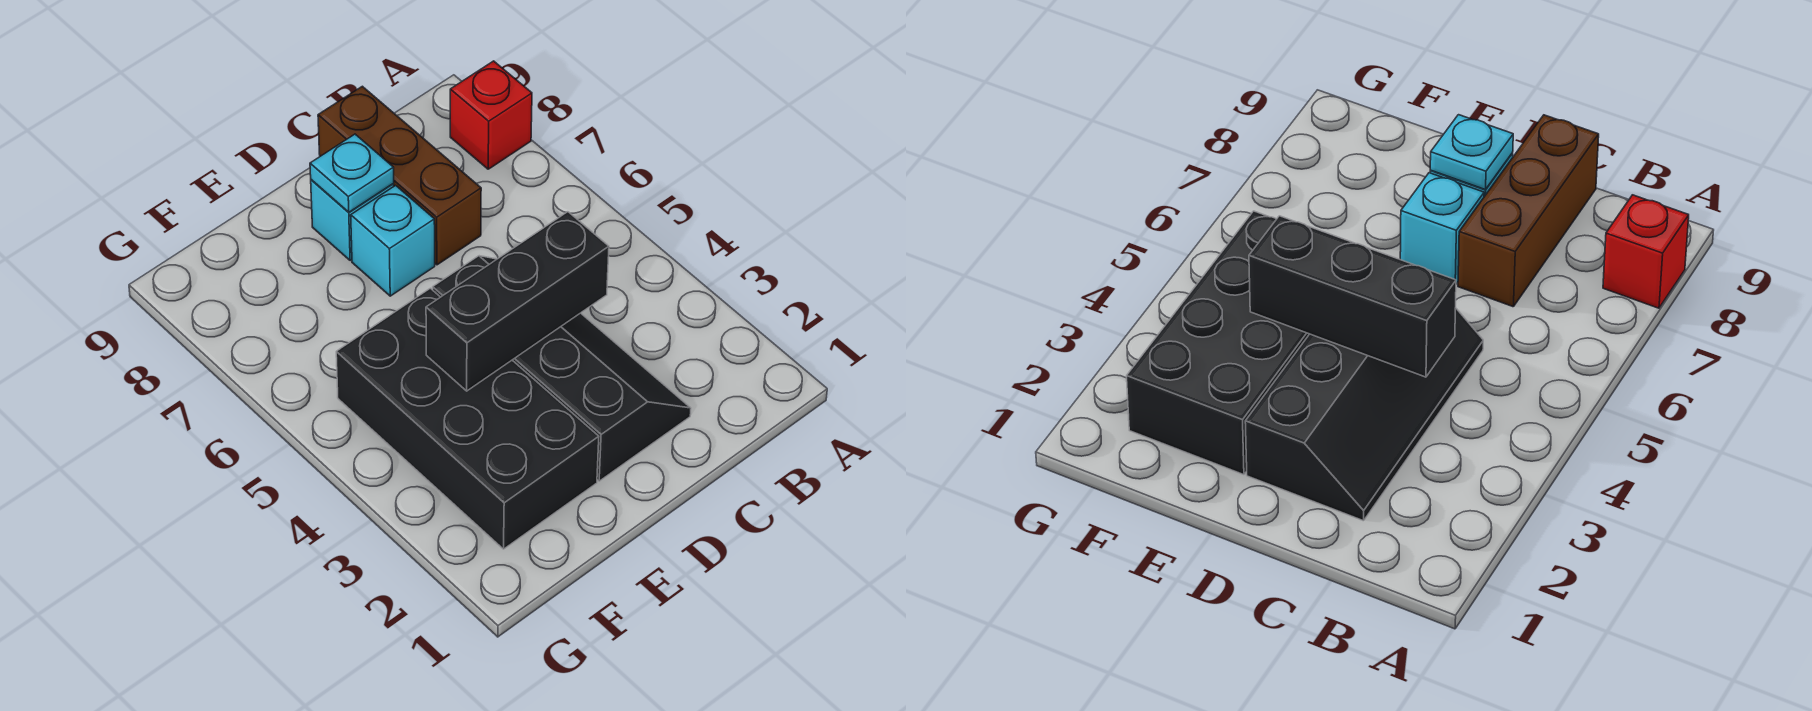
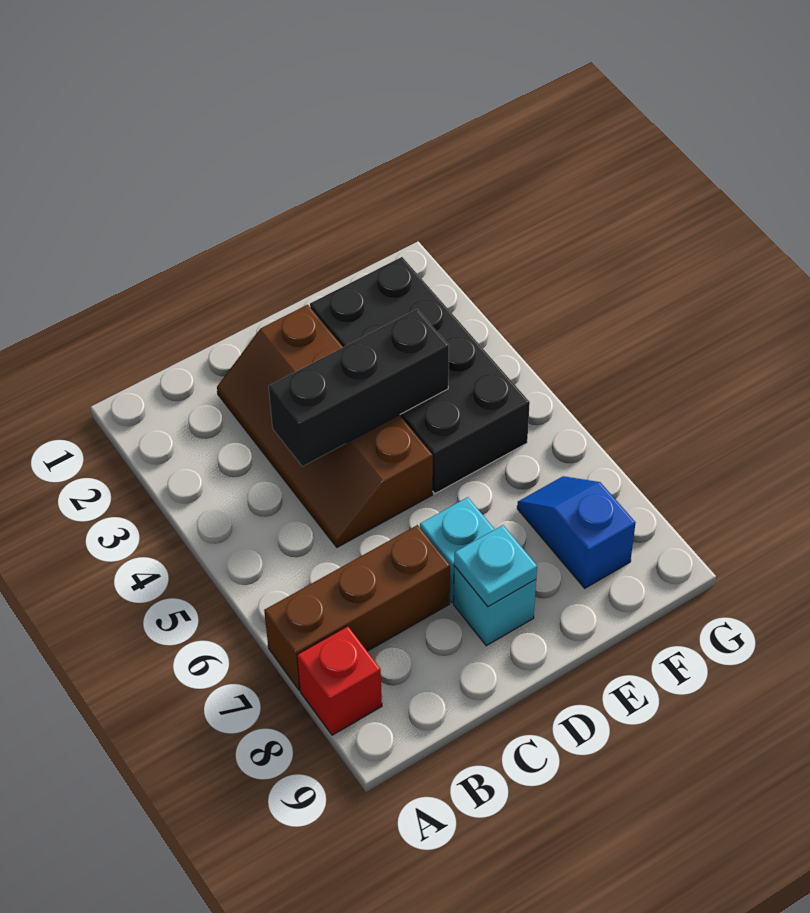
black 2x4 slope [433,256,691,481] -> brown 2x4 slope [217,305,433,547]
brown 1x3 brick [318,86,481,265] -> brown 1x3 brick turned to [264,525,450,690]
none -> blue 1x2 slope [517,476,635,588]

